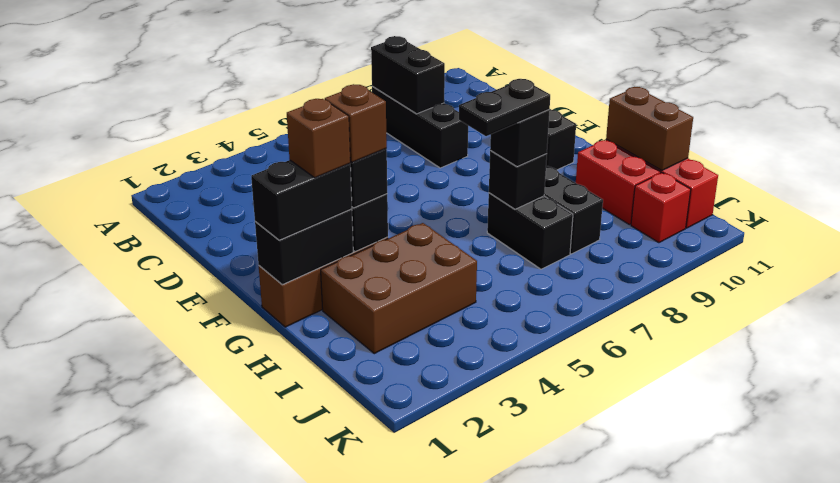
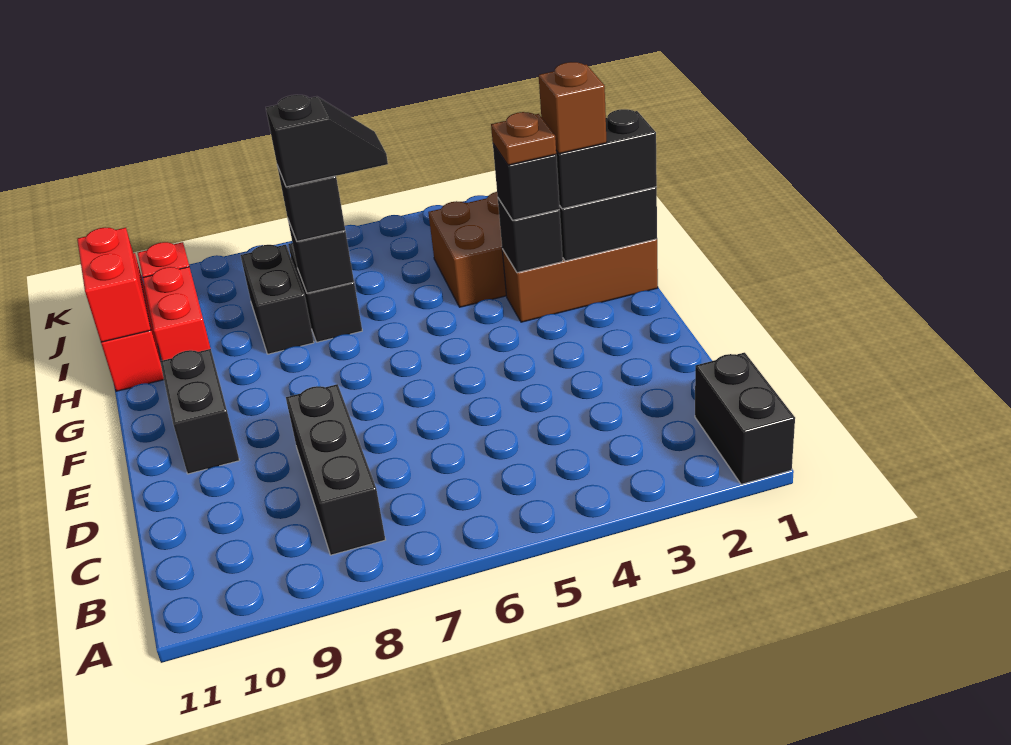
black 1x2 brick [371,36,445,114] -> black 1x2 brick moved to [695,353,795,484]
brown 1x1 brick [325,84,387,162] -> brown 1x1 plate [491,112,556,165]
black 1x2 plate [459,79,550,136] -> black 1x2 slope [266,95,388,187]
brown 1x2 brick [606,87,693,170] -> red 1x2 brick [77,227,151,342]

